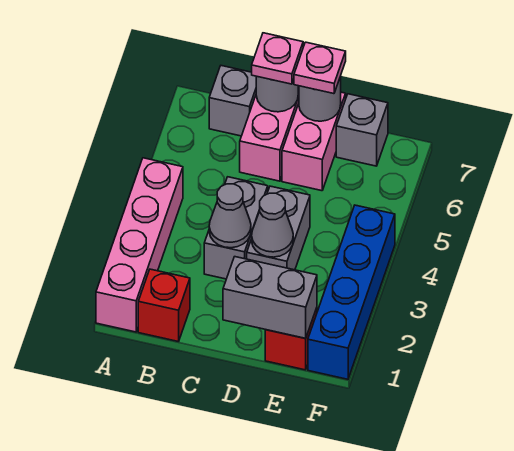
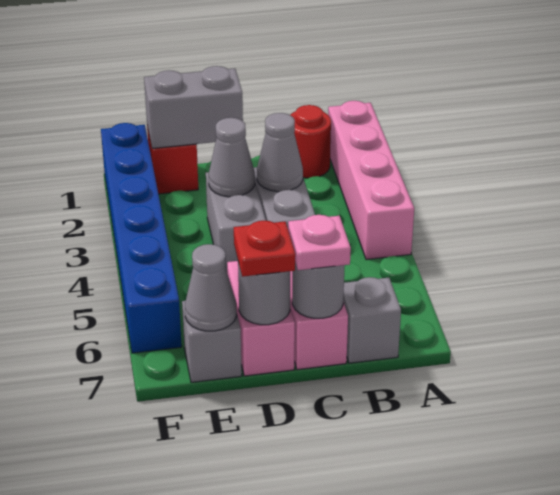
red 1x1 brick [138,269,190,342] -> red 1x1 round brick [291,105,331,178]
pink 1x1 plate [294,42,346,94] -> red 1x1 plate [234,221,295,277]
none -> grey 1x1 cone [185,244,237,331]
blue 1x4 brick [308,205,395,379] -> blue 1x6 brick [101,123,182,353]

